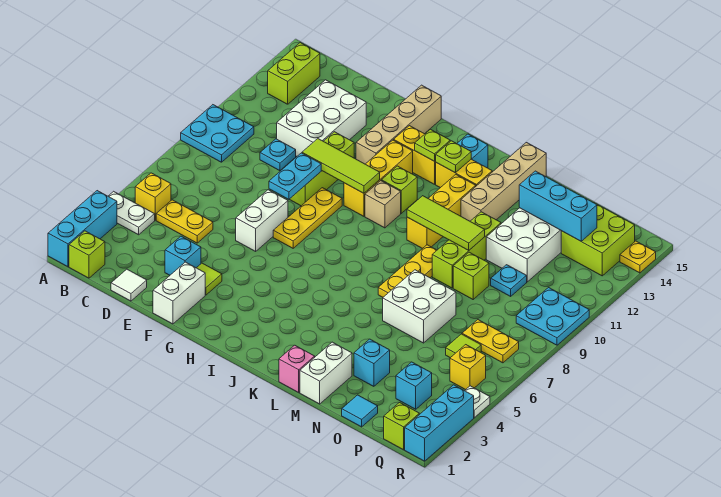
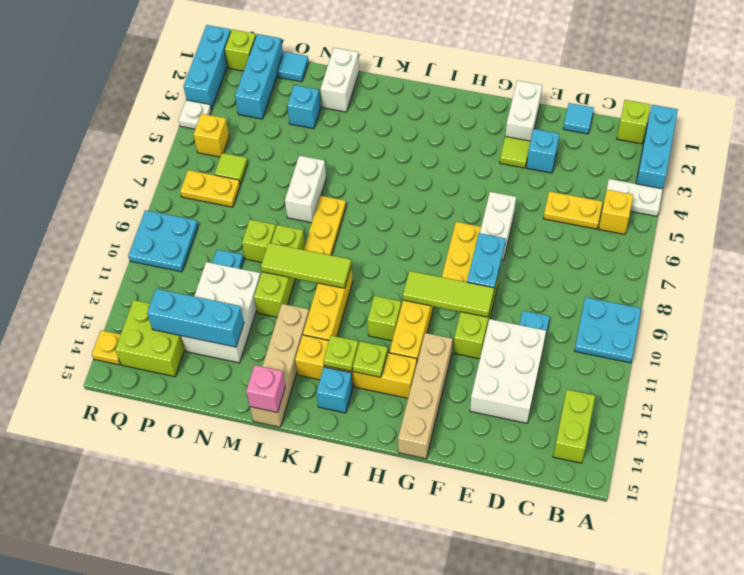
white 1x1 tile [111,269,147,301] -> cyan 1x1 tile [563,103,594,134]
tan 1x1 brick [365,181,401,228] -> none
pink 1x1 brick [279,345,315,392] -> pink 1x1 brick moved to [246,365,285,412]
white 2x2 brick [383,270,456,343] -> white 1x2 brick [285,156,326,223]
cyan 1x1 brick [396,362,432,409] -> cyan 1x3 brick [235,34,283,119]

